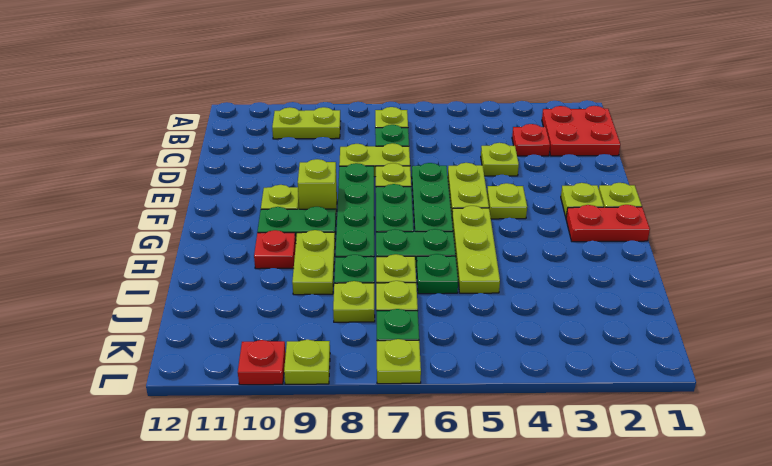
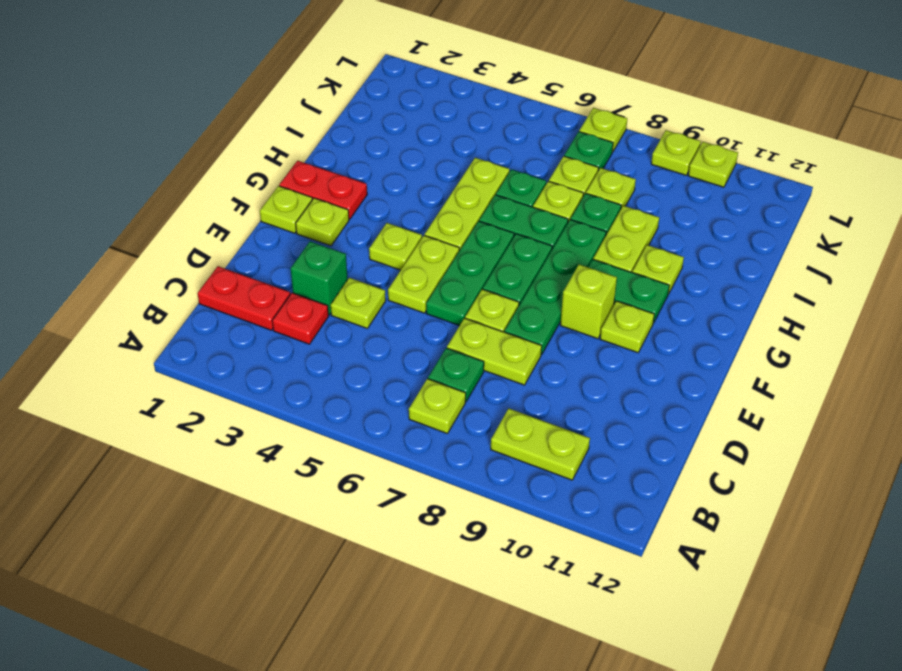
red 2x2 plate [542,106,620,156] -> red 1x2 plate [198,266,290,330]
none -> green 1x1 brick [291,241,348,315]
red 1x1 plate [254,230,296,269] -> lime 1x1 plate [632,245,684,294]
red 1x1 plate [238,340,286,385] -> lime 1x1 plate [688,142,738,187]

